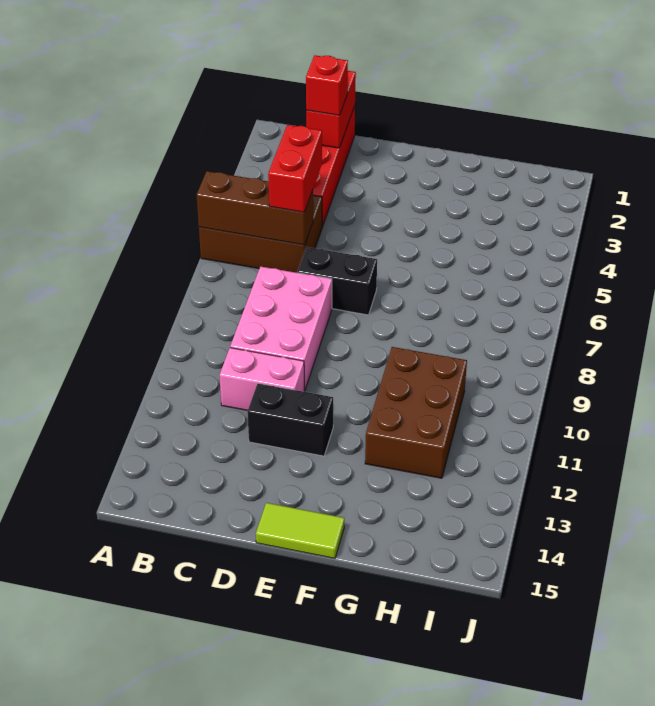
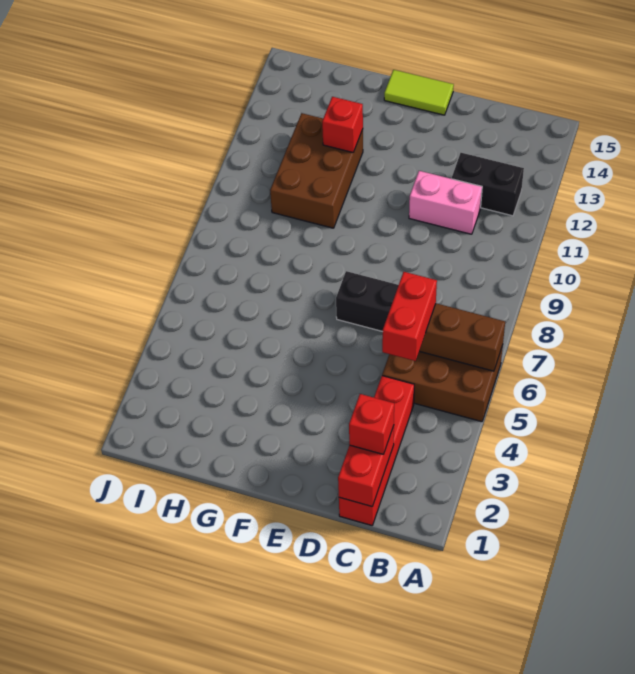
pink 2x3 brick [230,267,332,390] -> none
black 1x2 brick [247,383,333,456] -> black 1x2 brick moved to [452,153,524,216]
none -> red 1x1 brick [322,97,363,152]

